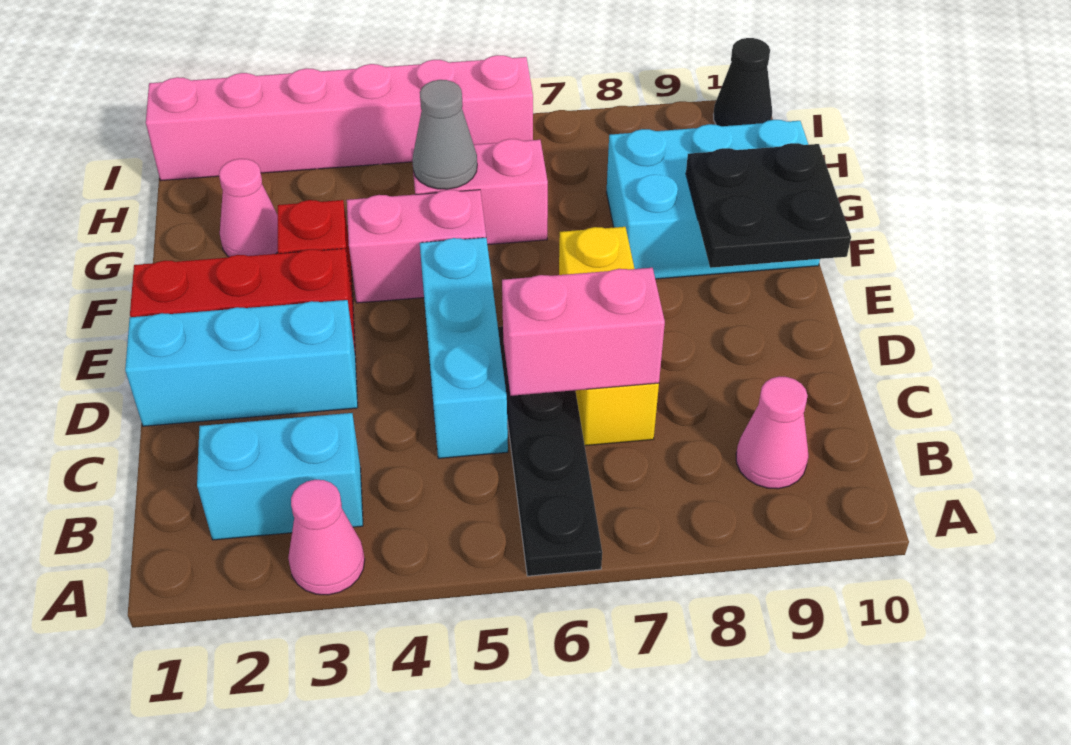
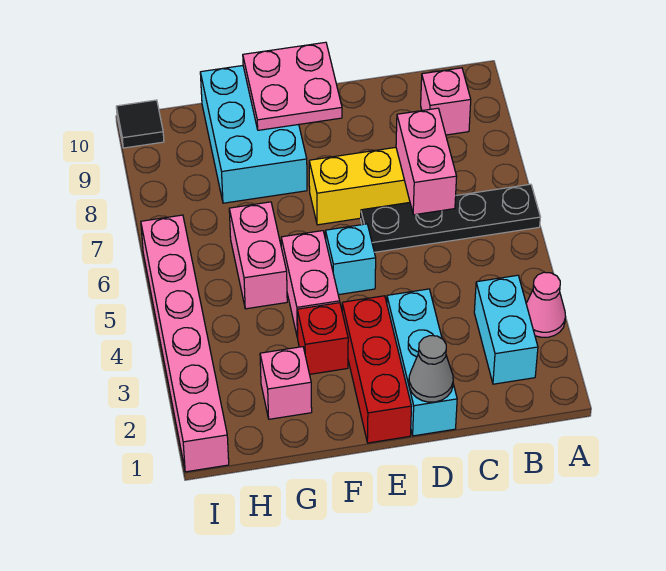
pink 1x1 cone [736,377,809,489] -> pink 1x1 brick [421,68,471,135]
cyan 1x3 brick [420,238,508,458] -> cyan 1x1 brick [325,224,376,295]
black 2x2 plate [686,143,851,268] -> pink 2x2 plate [243,42,342,130]
pink 1x1 cone [219,159,278,257] -> pink 1x1 brick [260,347,312,419]
grey 1x1 cone [412,80,477,189] -> grey 1x1 cone moved to [409,336,453,402]
black 1x1 cone [713,38,772,126] -> black 1x1 tile [116,100,164,148]

